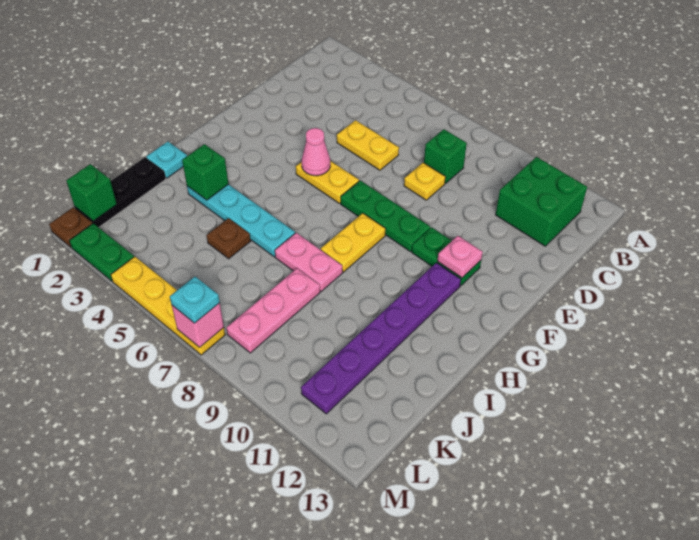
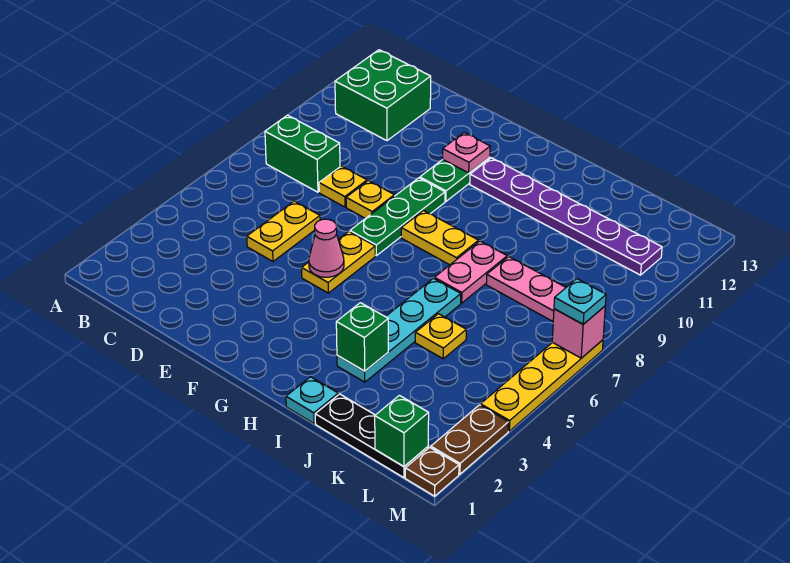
green 1x1 brick [424,129,467,183] -> green 1x2 brick [265,115,340,192]
none -> yellow 1x1 plate [346,181,394,219]
brown 1x1 plate [206,218,251,259] -> yellow 1x1 plate [415,314,466,359]
green 1x2 plate [69,223,134,281] -> brown 1x2 plate [431,405,509,474]

